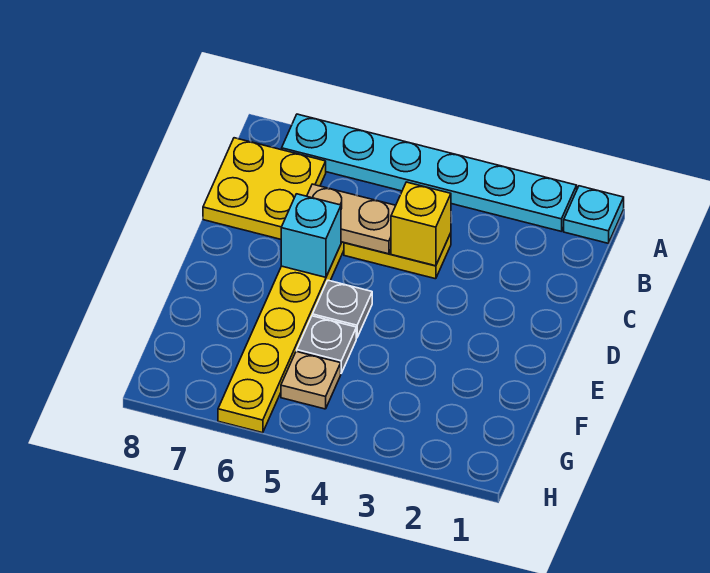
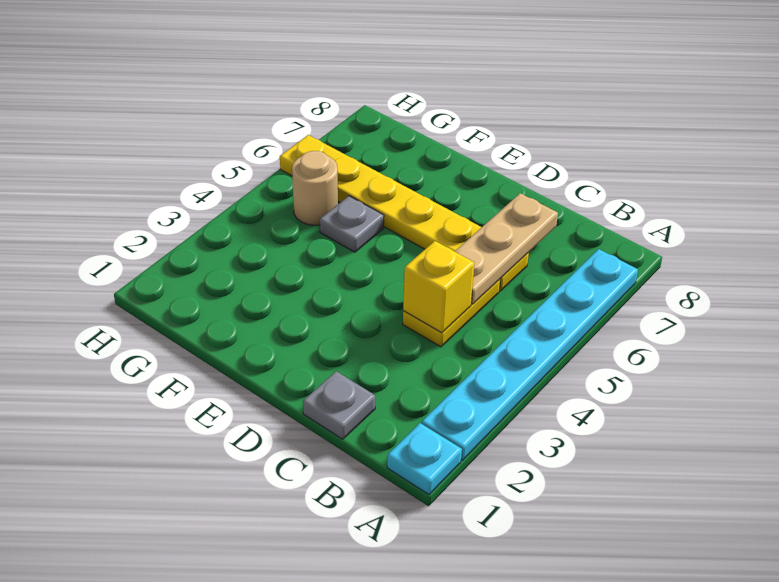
yellow 2x2 plate [203,138,326,239] -> none
tan 1x2 plate [307,184,396,254] -> tan 1x3 plate [455,193,558,304]
cyan 1x1 brick [281,194,341,277] -> none
grey 1x1 plate [312,280,372,338] -> grey 1x1 plate moved to [303,371,375,439]
tan 1x1 plate [281,351,341,409] -> tan 1x1 round brick [292,151,338,225]

